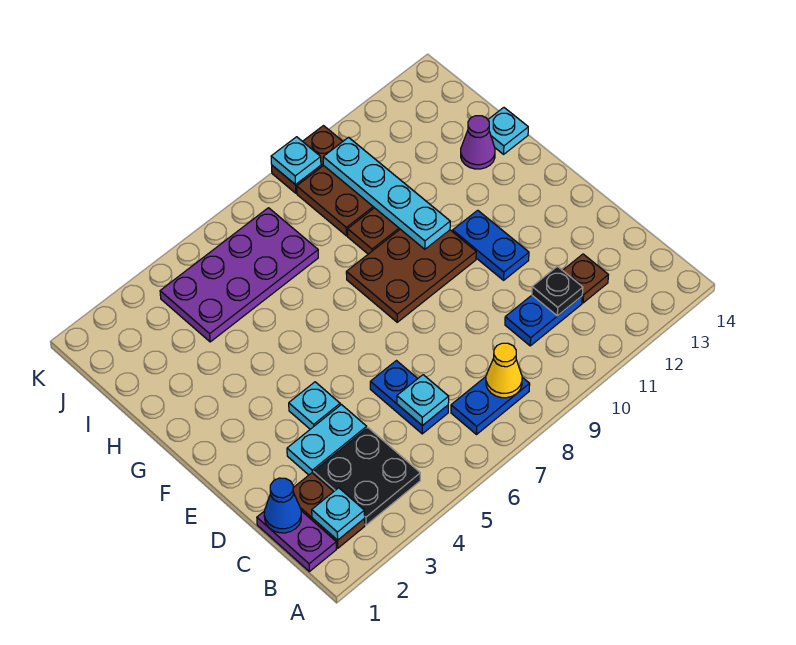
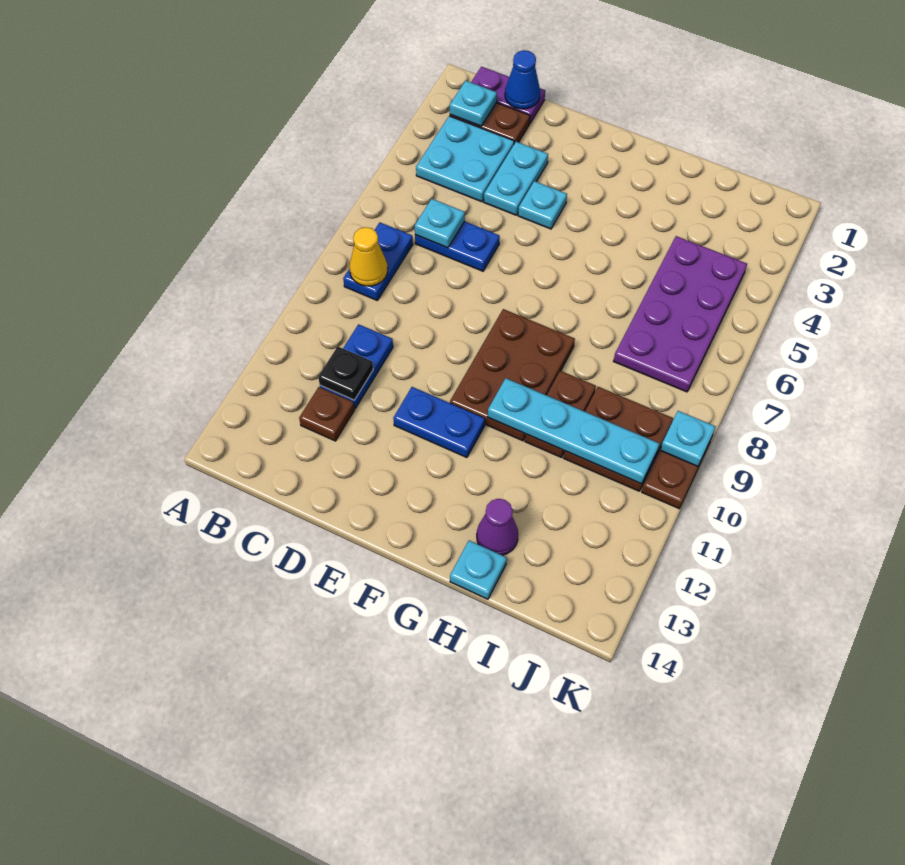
black 2x2 plate [314,428,420,525] -> cyan 2x2 plate [416,116,514,202]

